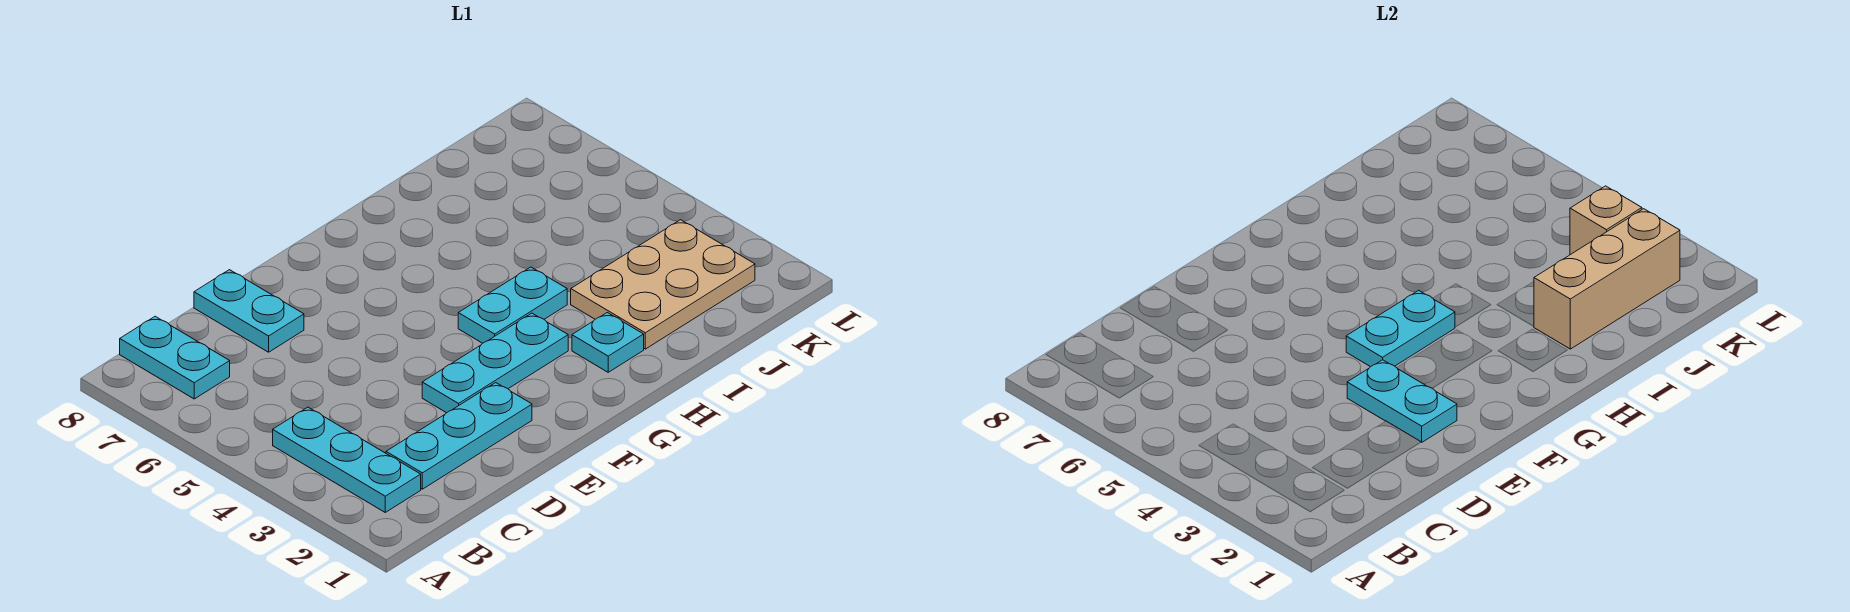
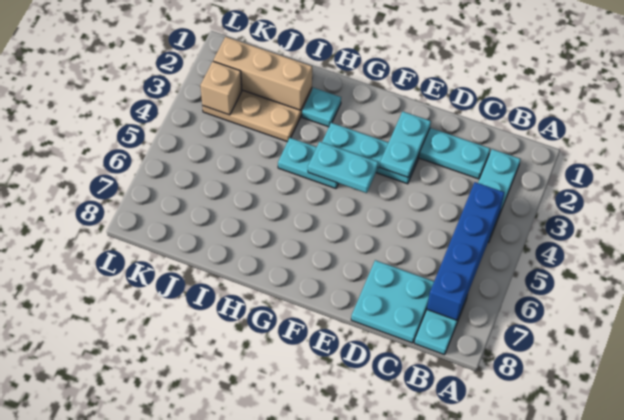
none -> blue 1x4 brick [427,182,505,320]
cyan 1x2 plate [194,270,304,352] -> cyan 2x2 plate [351,260,434,343]

